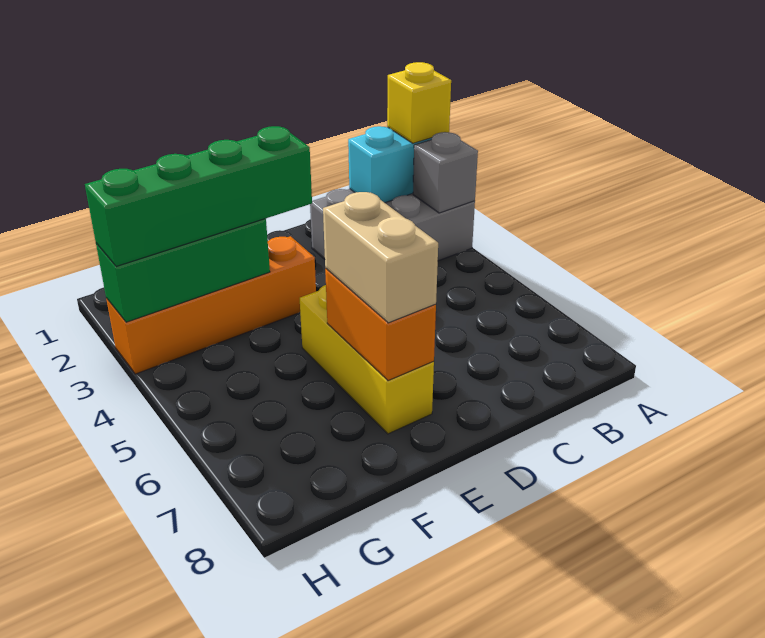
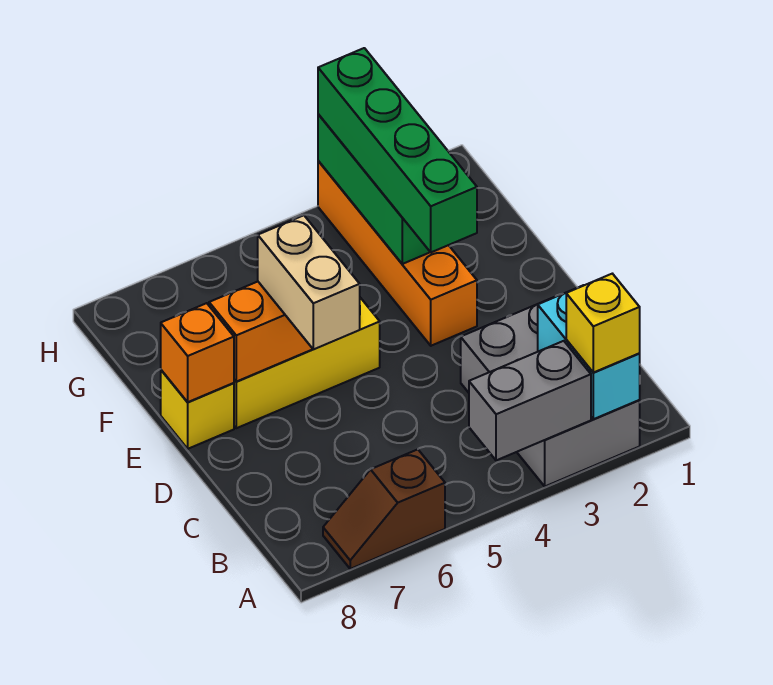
grey 1x1 brick [413,132,478,213] -> grey 1x2 brick [469,341,591,460]
none -> brown 1x2 slope [323,449,445,569]
tan 1x2 brick [323,192,438,323] -> tan 1x2 brick turned to [258,215,360,349]
none -> yellow 1x1 brick [161,370,234,449]
none -> orange 1x1 brick [161,303,234,402]

